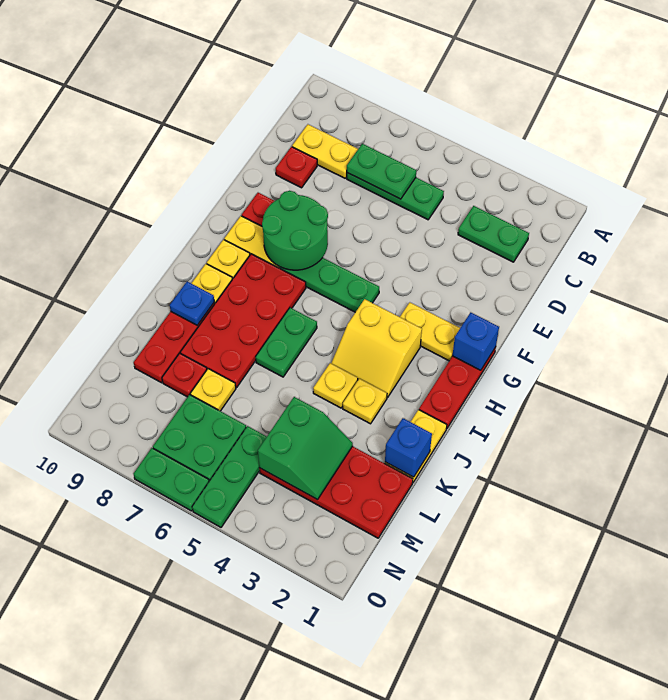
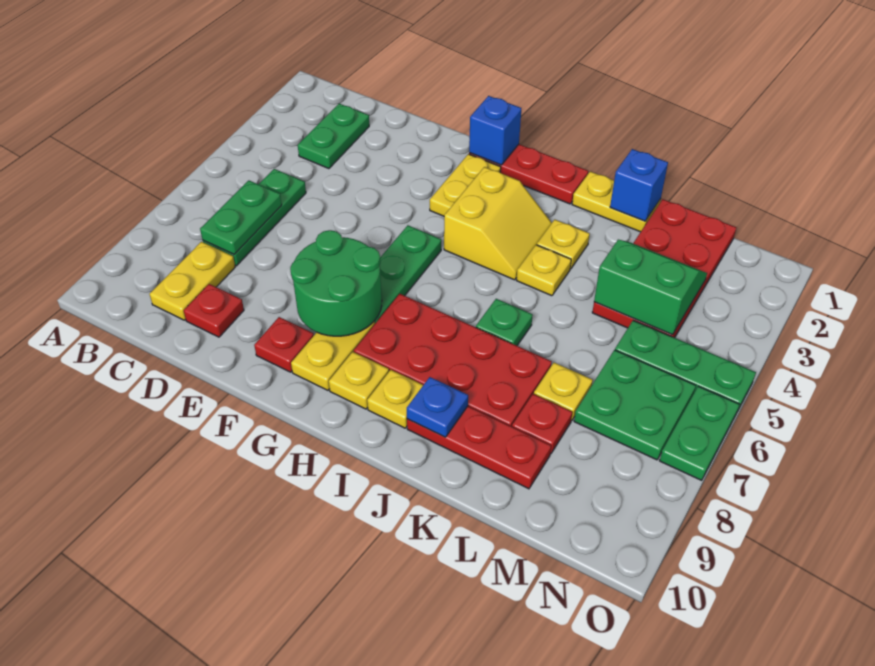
green 1x2 plate [256,308,317,377] -> green 1x1 plate [476,299,533,346]

